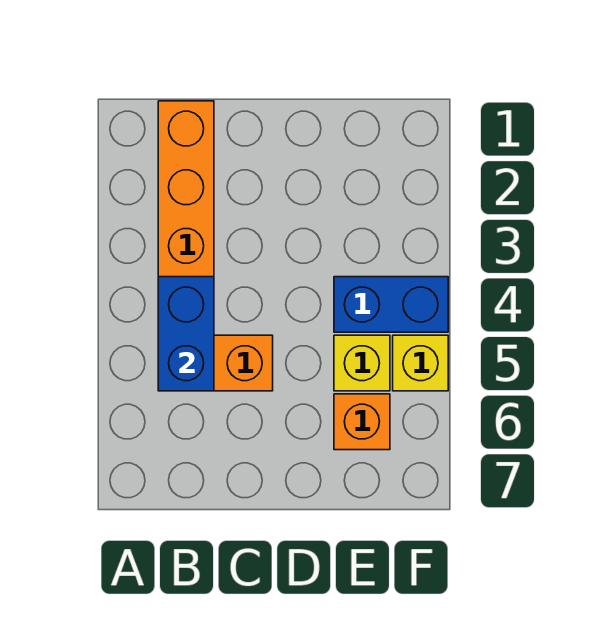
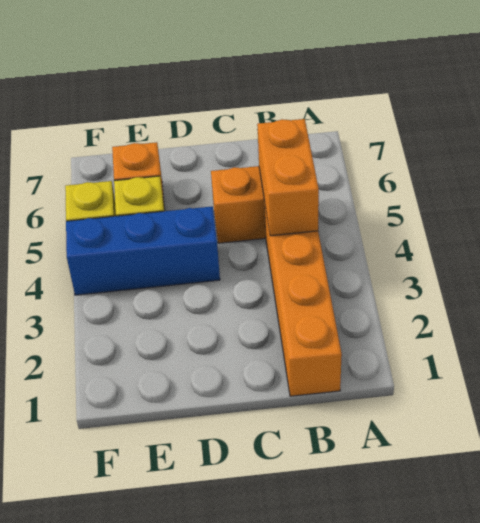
blue 1x2 brick [158,277,214,391] -> orange 1x2 brick [257,119,319,236]
blue 1x2 brick [334,277,448,332] -> blue 1x3 brick [66,207,220,295]

